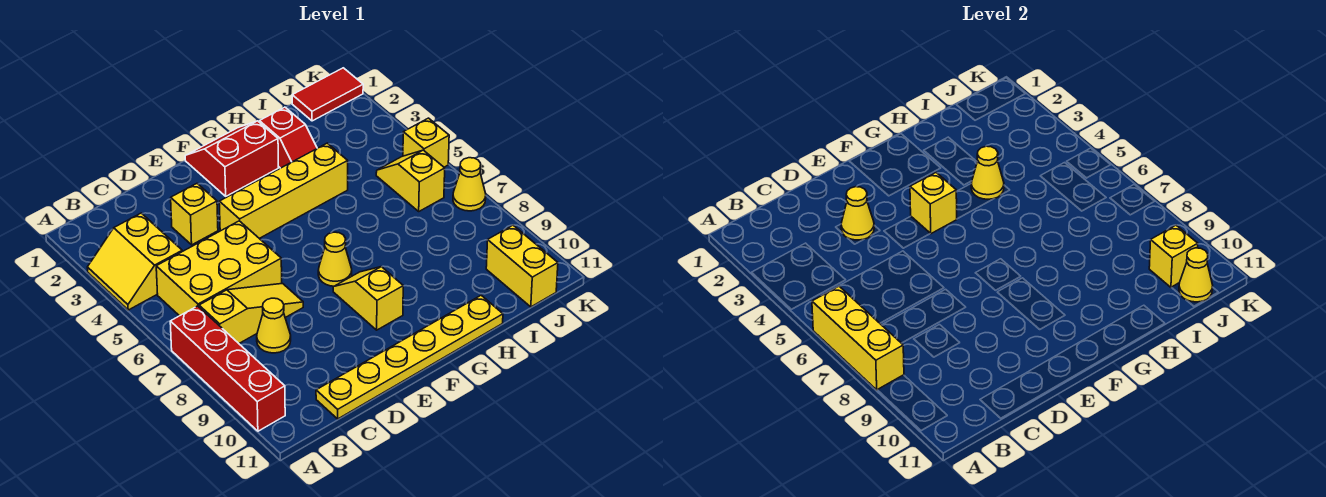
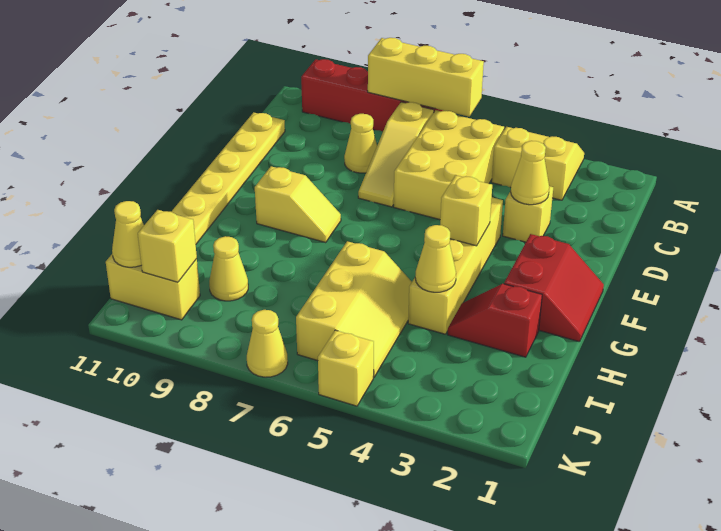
yellow 1x1 cone [318,232,352,286] -> yellow 1x1 cone moved to [209,236,248,301]
red 1x2 tile [292,68,363,121] -> none
yellow 1x2 slope [376,150,445,211] -> yellow 2x3 slope [296,241,412,377]

